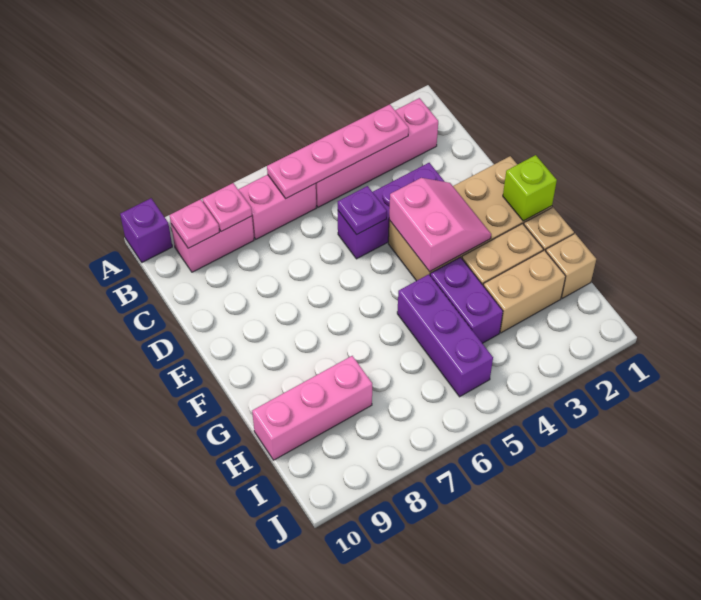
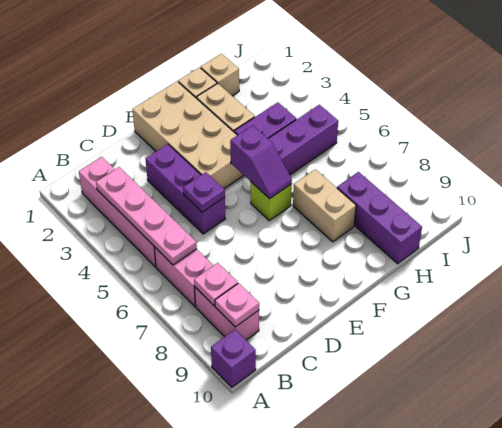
pink 2x2 slope [389,178,491,272] -> none
lime 1x1 brick [503,155,557,221] -> lime 1x1 brick moved to [250,181,292,221]
none -> purple 1x2 slope [230,125,292,199]
tan 1x2 brick [483,250,566,333] -> tan 1x2 brick moved to [293,169,356,242]
pink 1x3 brick [252,356,372,460] -> purple 1x3 brick [337,172,422,264]

